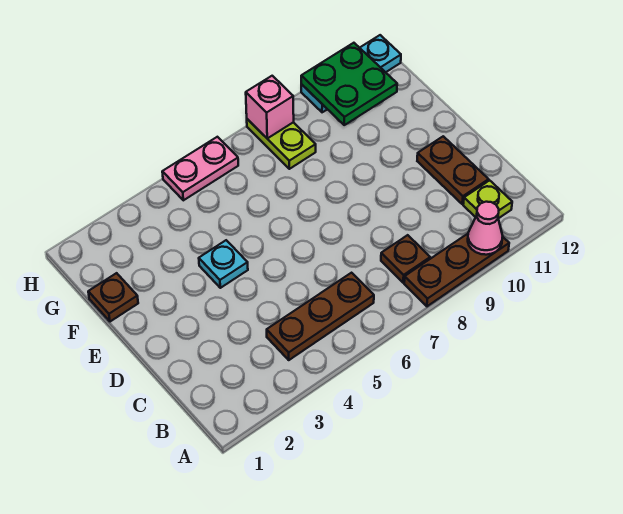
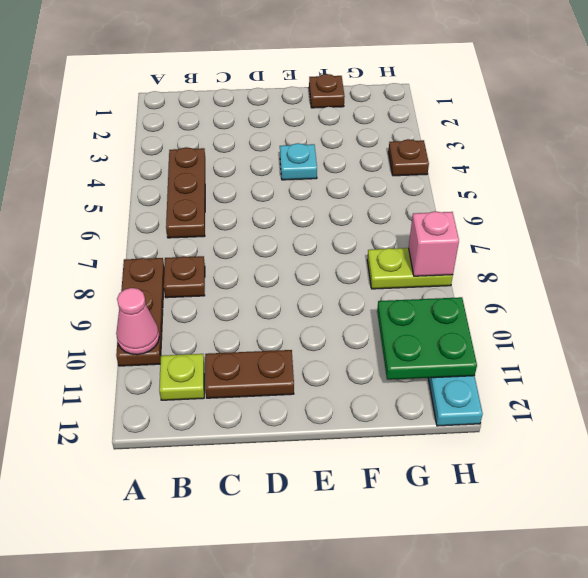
none -> brown 1x1 plate [388,139,429,176]
pink 1x2 plate [162,137,238,200] -> none

